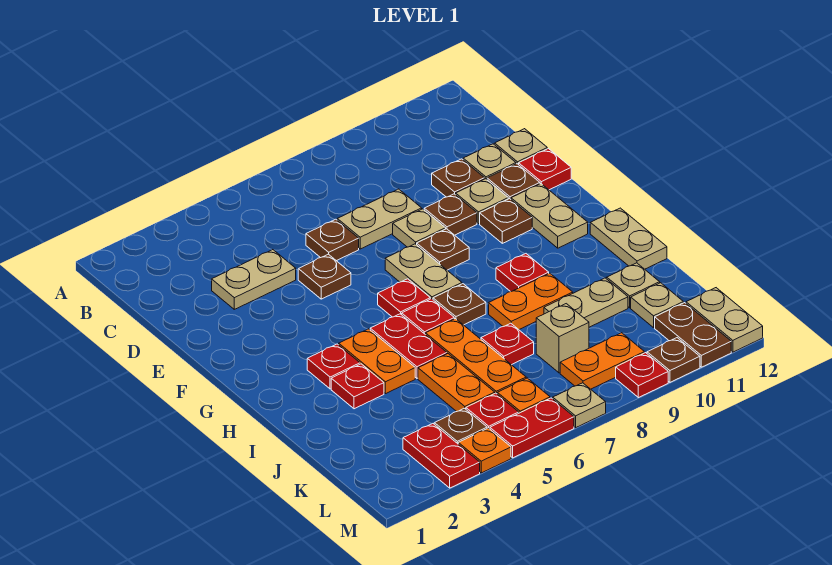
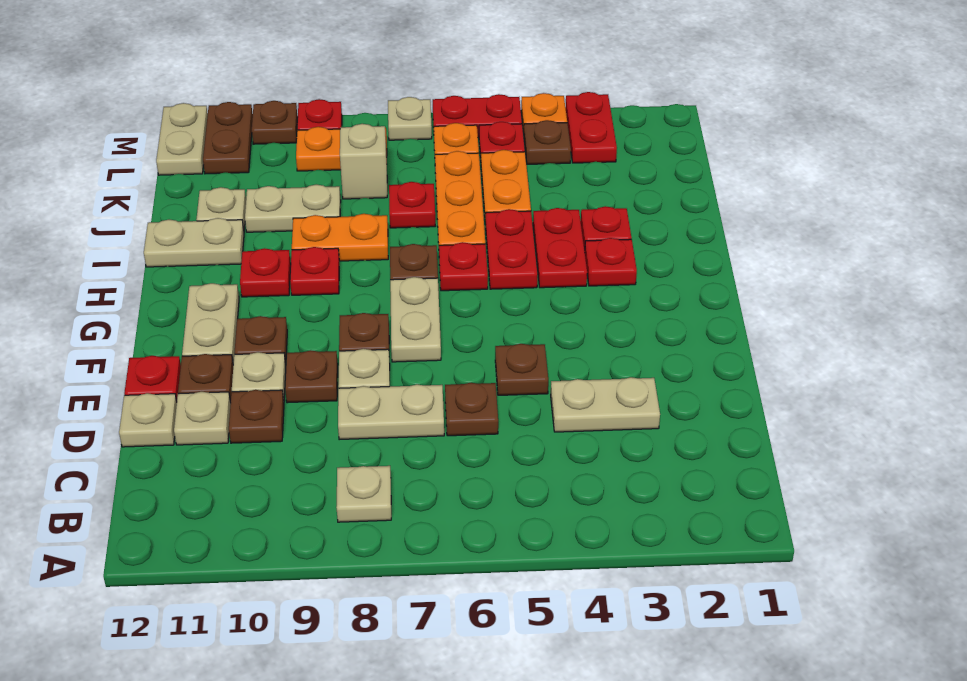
red 1x1 plate [378,279,430,317] -> red 1x1 plate moved to [240,248,291,297]
orange 1x2 plate [339,329,415,394] -> red 1x2 plate [533,208,587,288]
tan 1x2 plate [590,208,667,269] -> tan 1x2 plate turned to [144,218,244,267]
tan 1x1 plate [631,283,683,328] -> tan 1x1 plate moved to [336,466,391,522]

